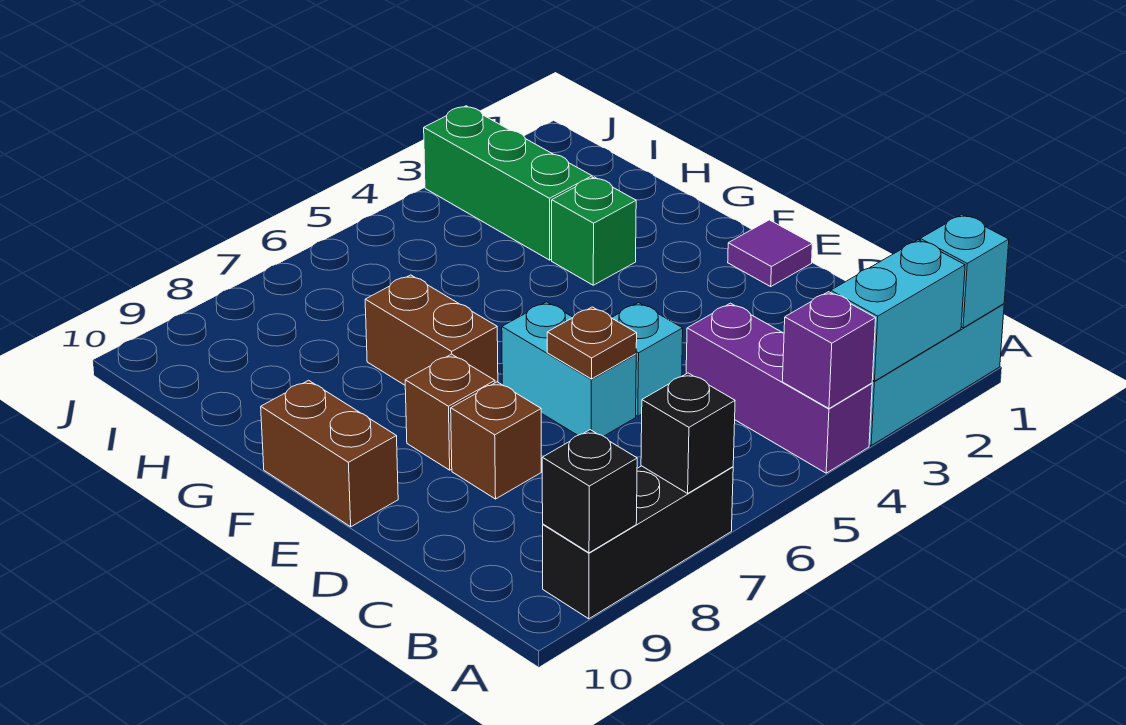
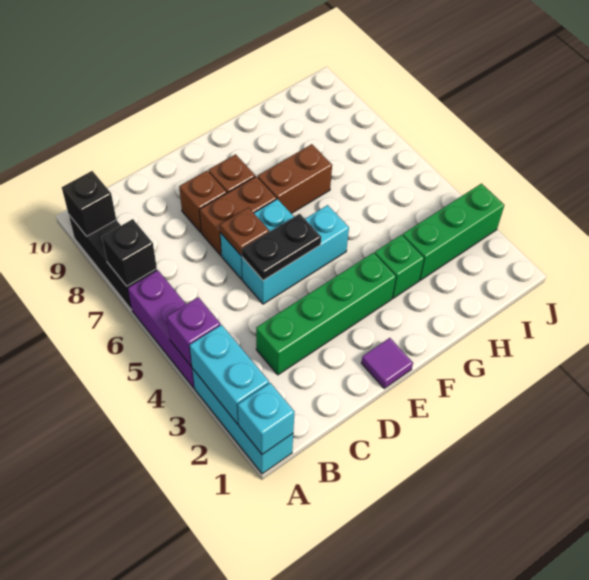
purple 1x3 brick [686,303,872,473] -> purple 1x3 brick turned to [128,270,195,388]
none -> green 1x4 brick [256,253,396,375]
cyan 1x1 brick [612,303,683,416] -> cyan 1x3 brick [242,205,349,304]
none -> black 1x2 plate [242,214,321,280]
brown 1x2 brick [261,380,398,527] -> brown 1x2 brick moved to [200,177,276,256]

